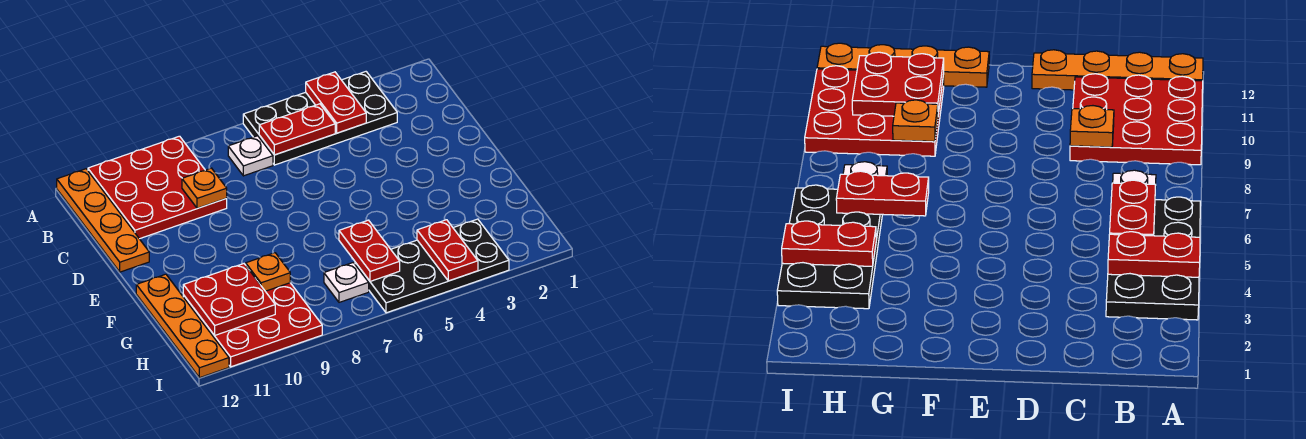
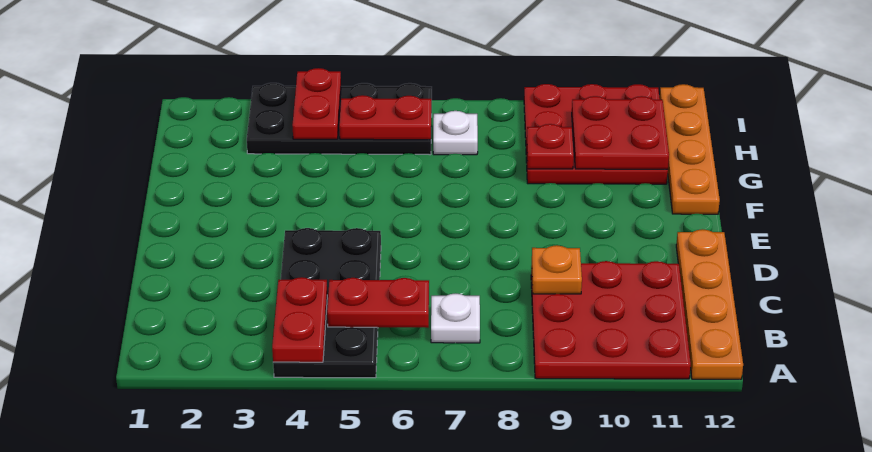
black 2x4 plate [243,72,397,165] -> black 2x4 plate turned to [273,228,381,378]
red 1x2 plate [339,220,400,281] -> red 1x2 plate turned to [339,95,431,140]
orange 1x1 plate [246,253,290,291] -> red 1x1 plate [527,124,574,169]

